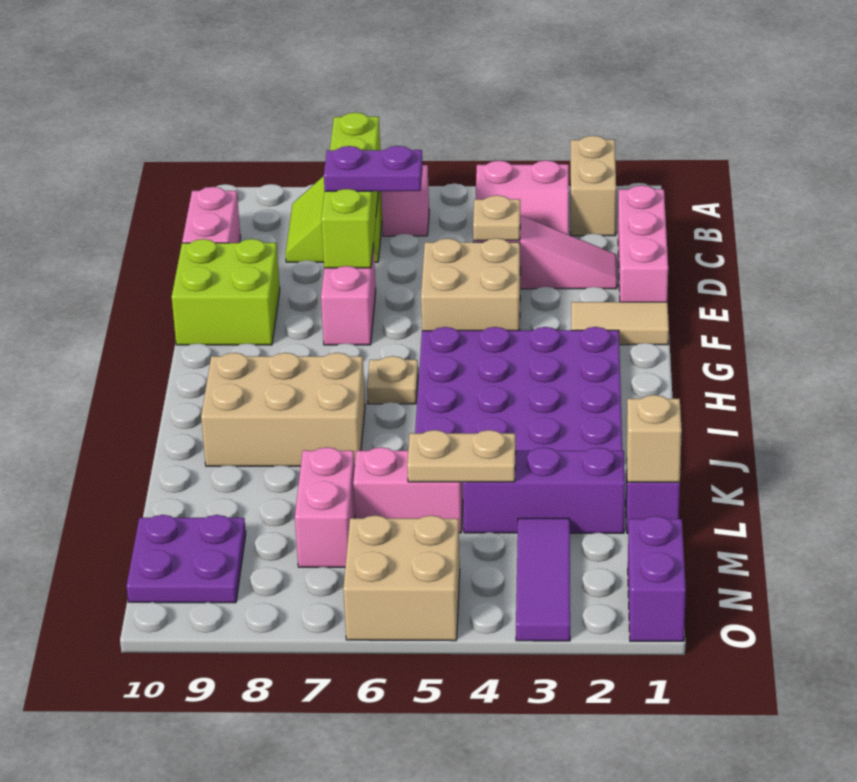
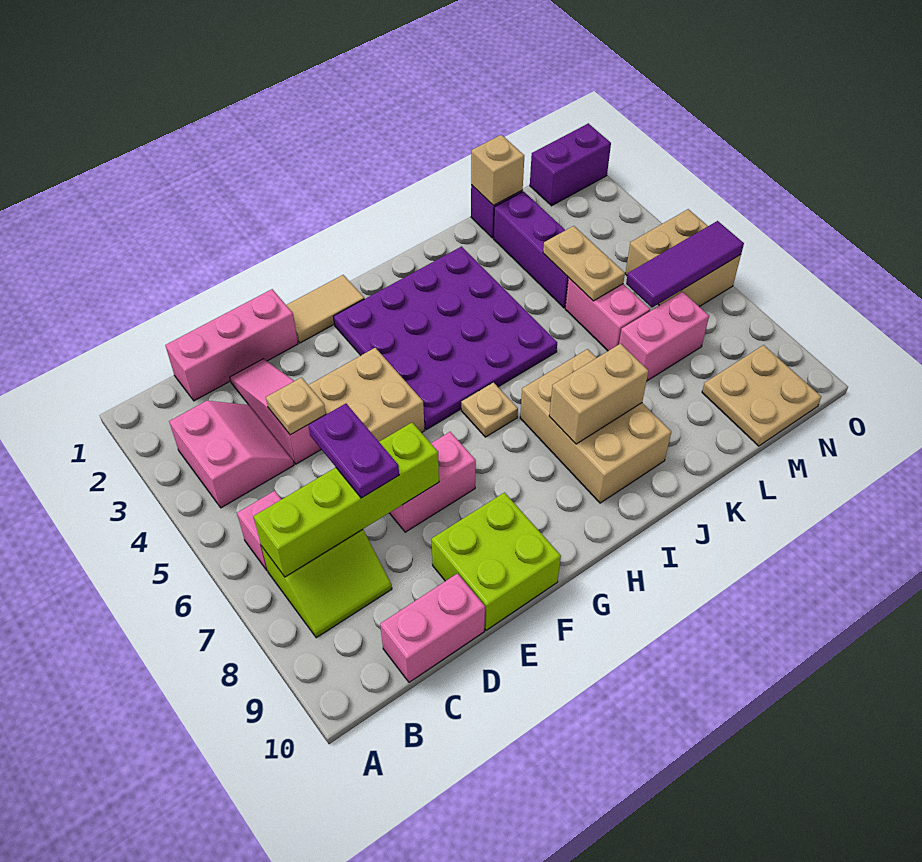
tan 1x2 brick [571,136,616,236] -> tan 1x2 brick moved to [549,344,648,444]
tan 1x2 tile [571,302,669,345] -> tan 1x2 tile turned to [286,275,364,343]
purple 1x3 tile [516,518,570,641] -> purple 1x3 tile moved to [626,221,744,308]
purple 2x2 plate [126,515,246,603] -> tan 2x2 plate [702,345,821,446]

